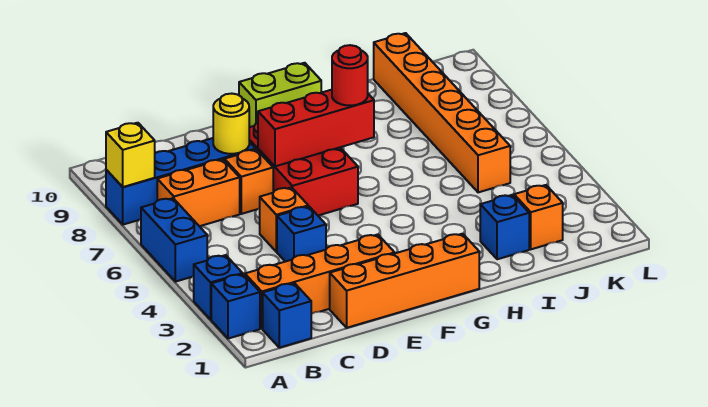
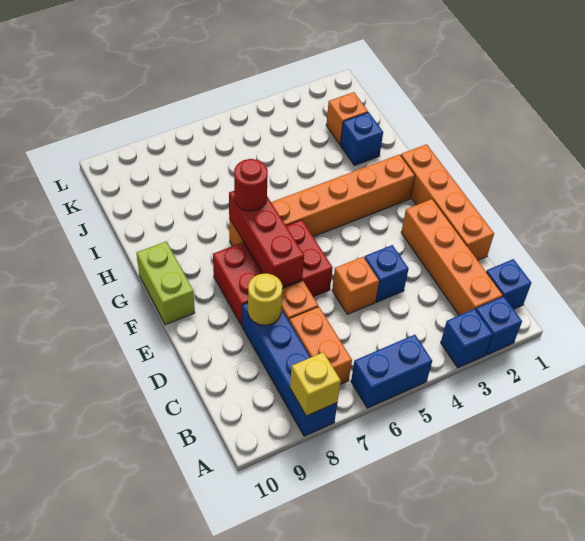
orange 1x6 brick [374,33,510,192] -> orange 1x6 brick moved to [229,154,415,246]

